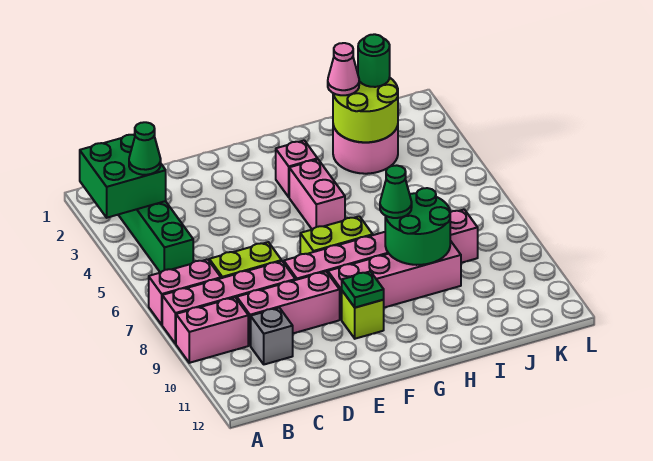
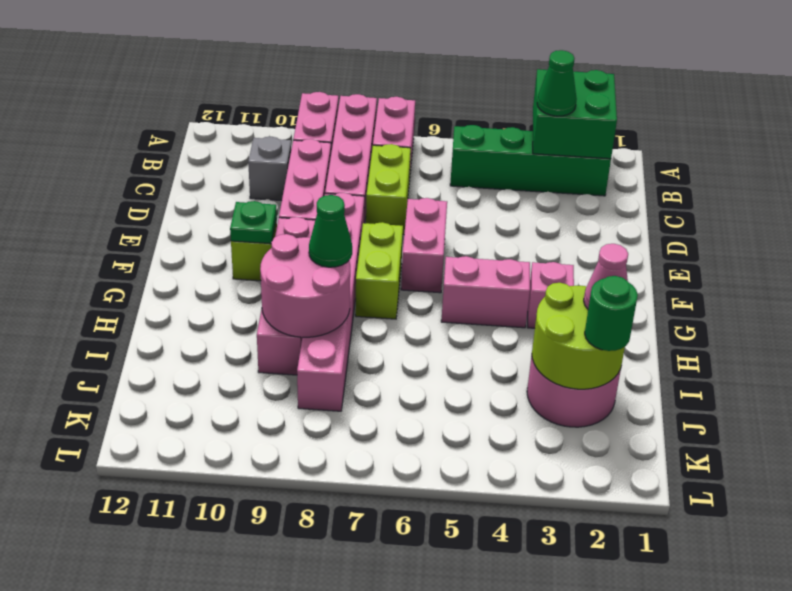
none -> pink 1x2 brick [401,198,447,293]
green 2x2 round brick [385,188,450,265] -> pink 2x2 round brick [260,234,350,337]

